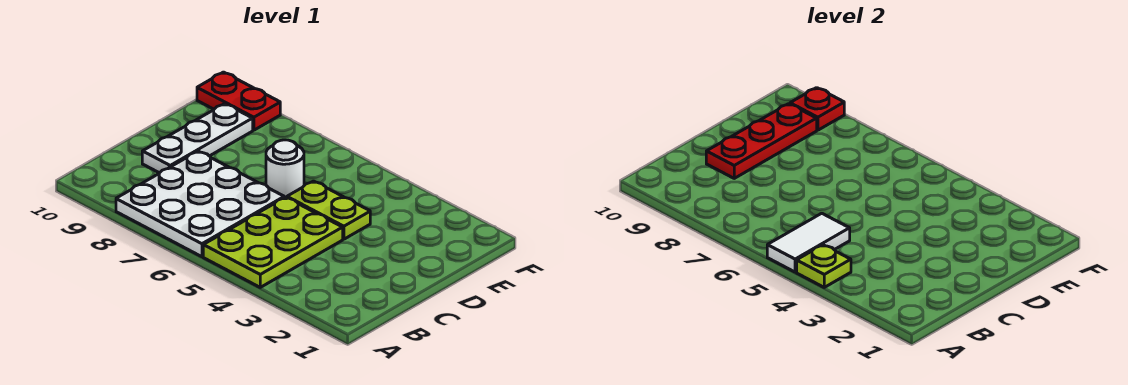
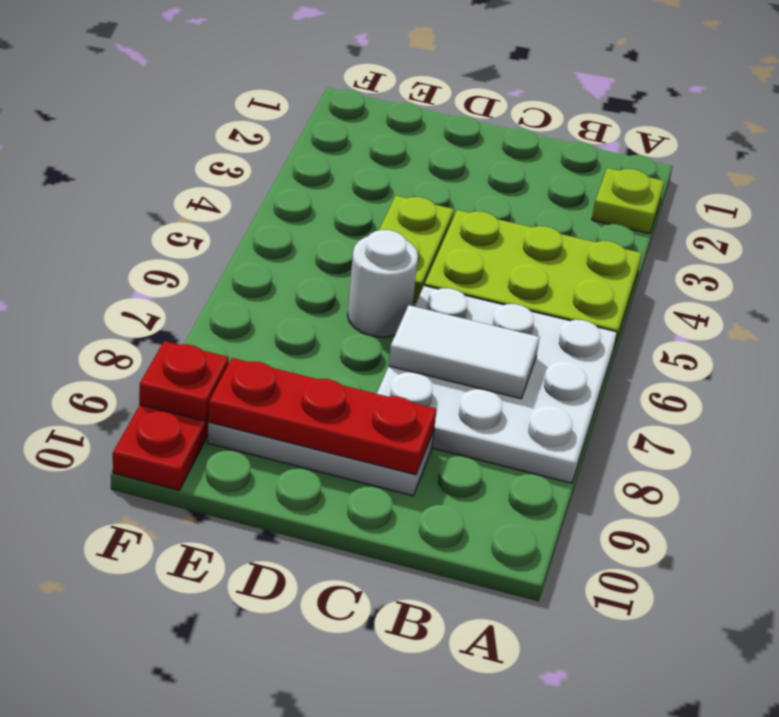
lime 1x1 plate [797,245,851,287] -> lime 1x1 plate moved to [592,168,664,234]
white 1x2 tile [767,213,850,272] -> white 1x2 tile moved to [388,305,540,399]

